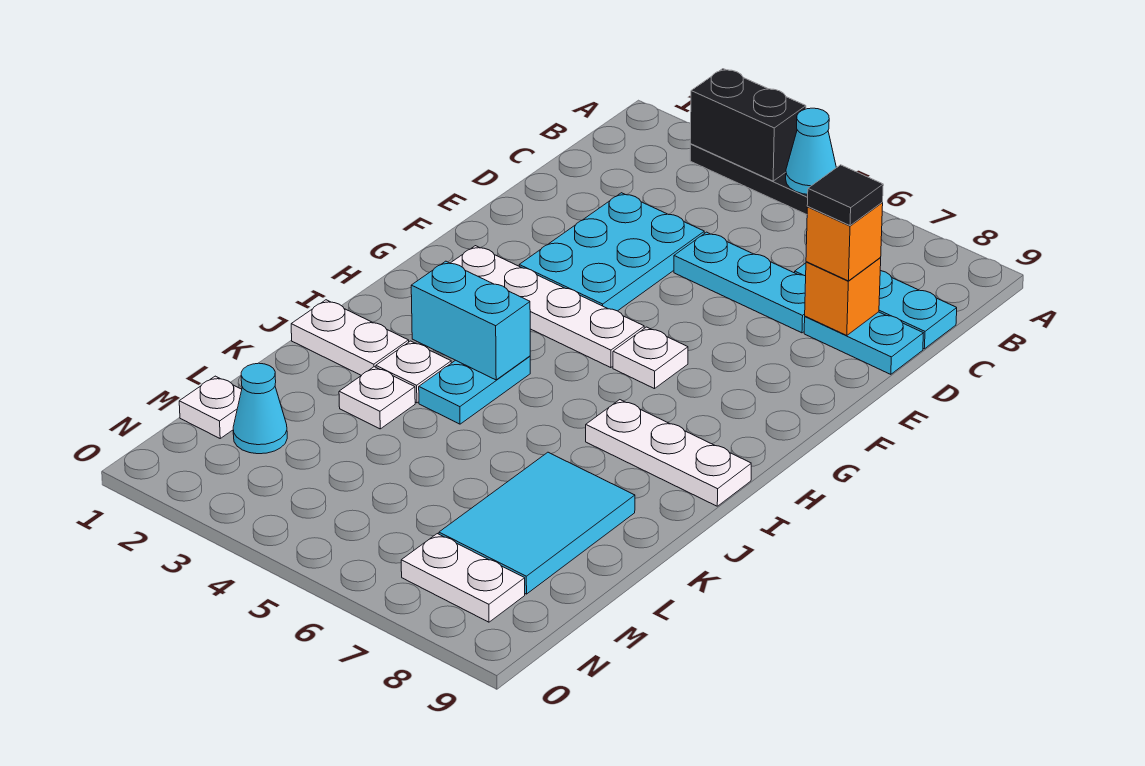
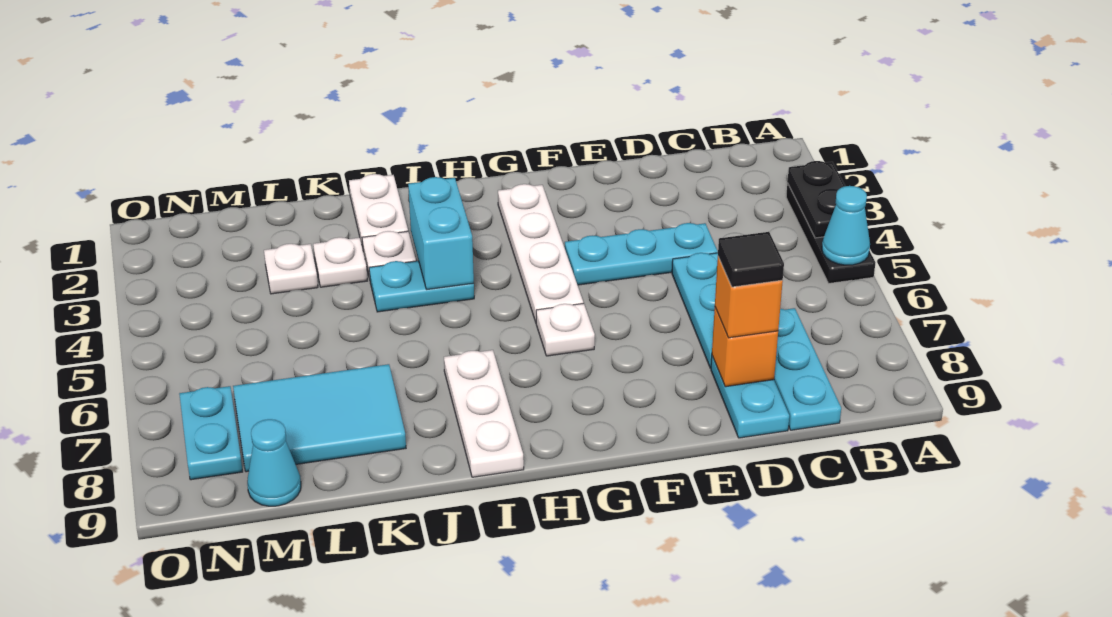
black 1x2 brick [690,69,806,181] -> black 1x2 plate [787,161,845,238]
cyan 2x3 plate [519,193,704,311] -> cyan 1x3 plate [565,223,718,285]
white 1x1 plate [179,376,242,438] -> white 1x1 plate moved to [264,244,318,294]
cyan 1x1 cone [233,363,287,454] -> cyan 1x1 cone moved to [247,419,301,506]
white 1x2 plate [401,534,525,622] -> cyan 1x2 plate [179,386,243,480]

